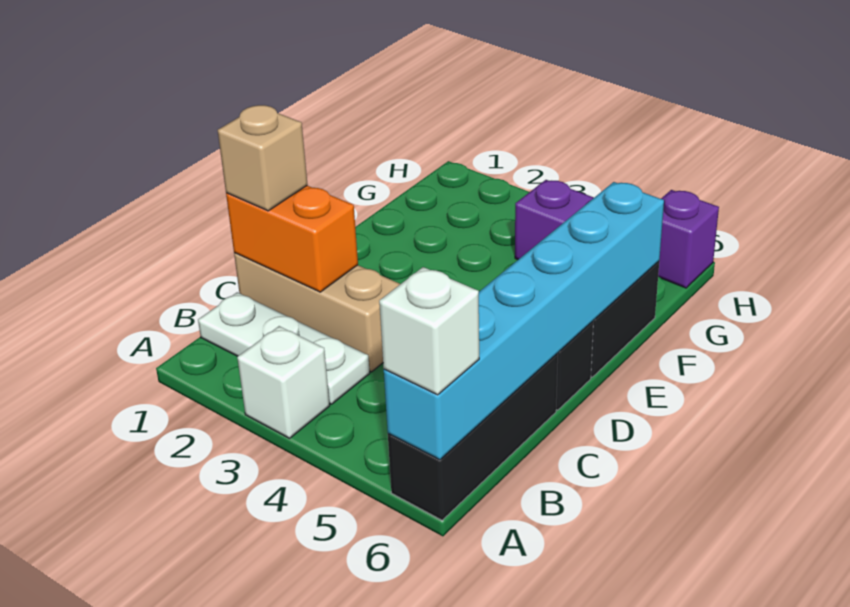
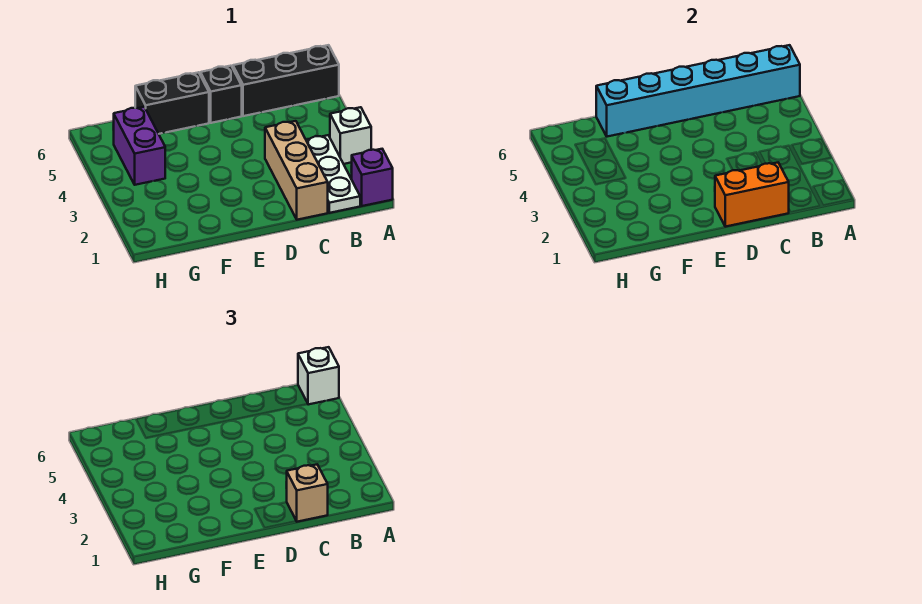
orange 1x2 brick [226,186,358,292] -> orange 1x2 brick turned to [715,163,789,227]
purple 1x1 brick [658,190,719,288] -> purple 1x1 brick moved to [351,149,393,206]

